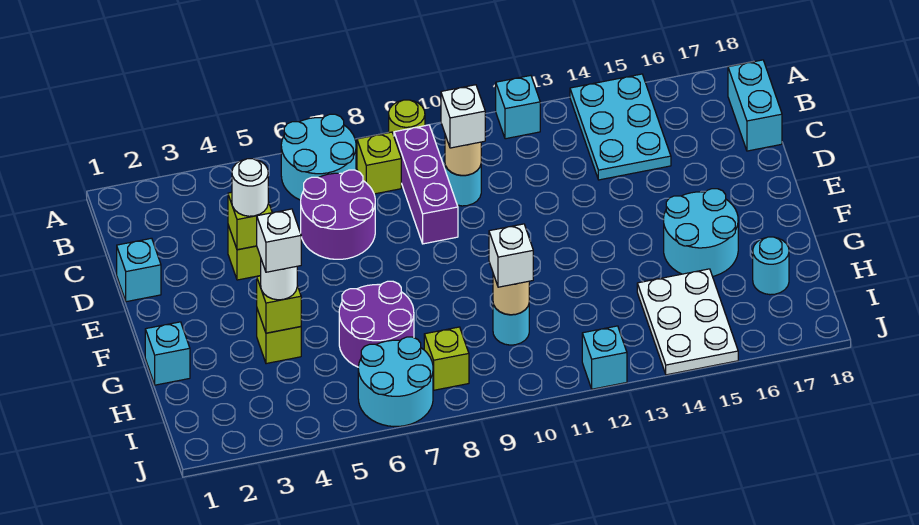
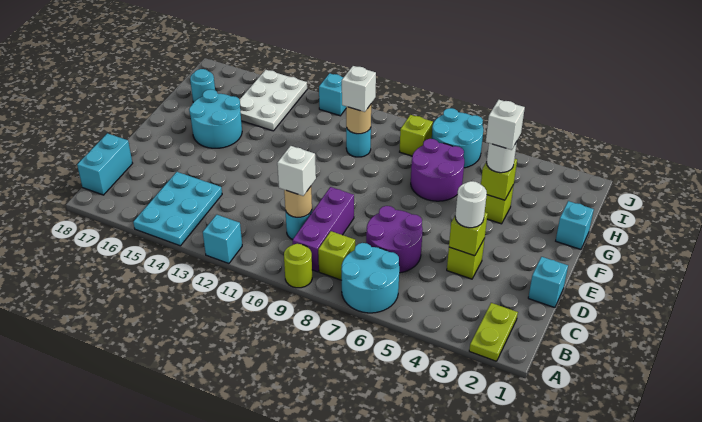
none -> lime 1x2 plate [469,303,518,361]

